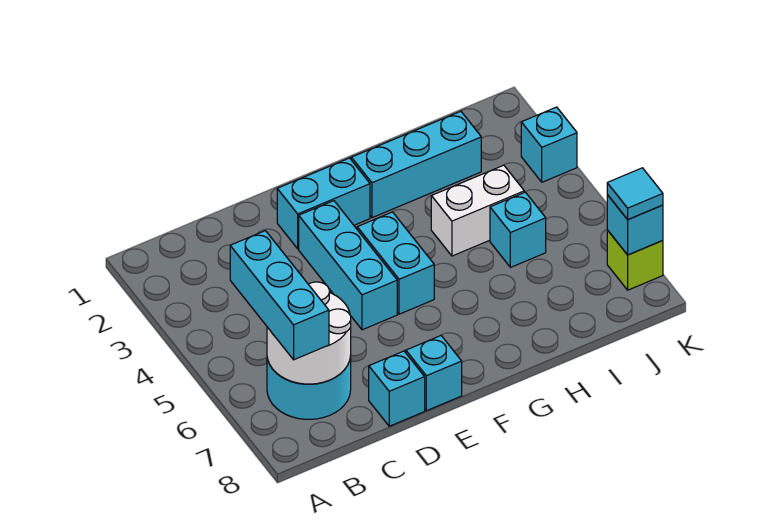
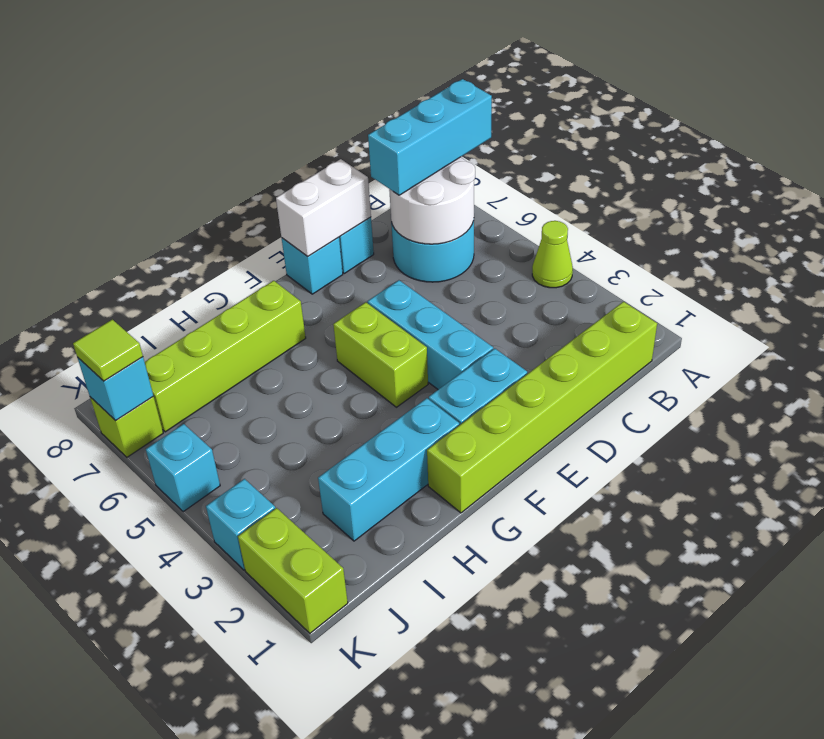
none -> lime 1x1 cone [532,221,573,288]
none -> lime 1x6 brick [427,302,657,513]
cyan 1x3 brick [230,231,329,360] -> cyan 1x3 brick turned to [368,79,492,195]
cyan 1x2 brick [357,212,434,314] -> lime 1x2 brick [333,302,428,407]
none -> lime 1x4 brick [145,281,306,432]
white 1x2 brick [431,165,524,256] -> white 1x2 brick moved to [276,159,371,256]
cyan 1x1 brick [490,192,546,267] -> cyan 1x1 brick moved to [146,424,220,512]
none -> lime 1x2 brick [238,508,348,633]
cyan 1x1 tile [607,168,663,219] -> lime 1x1 tile [73,320,143,381]

